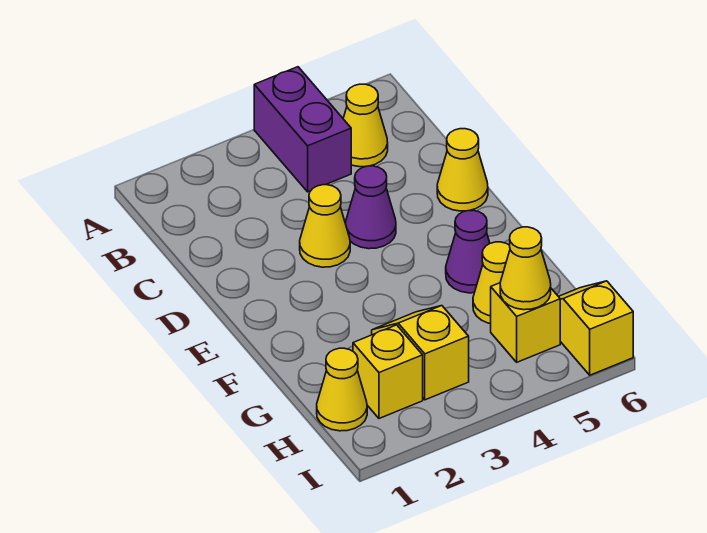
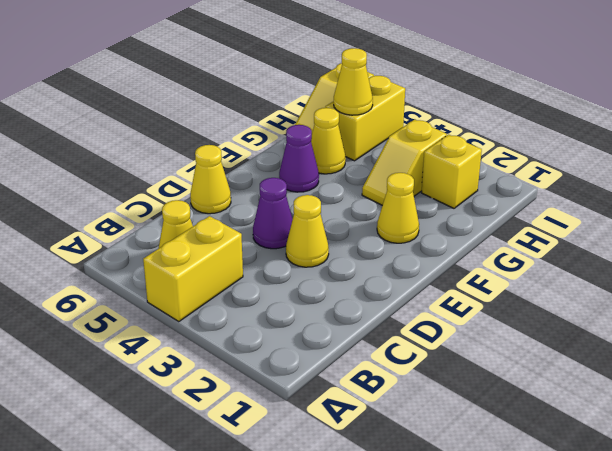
purple 1x2 brick [254,67,351,192] -> yellow 1x2 brick [143,216,243,322]
yellow 1x1 cone [317,348,367,431] -> yellow 1x1 cone moved to [377,173,419,243]
yellow 1x1 brick [491,283,560,362] -> yellow 1x2 brick [325,75,405,161]

